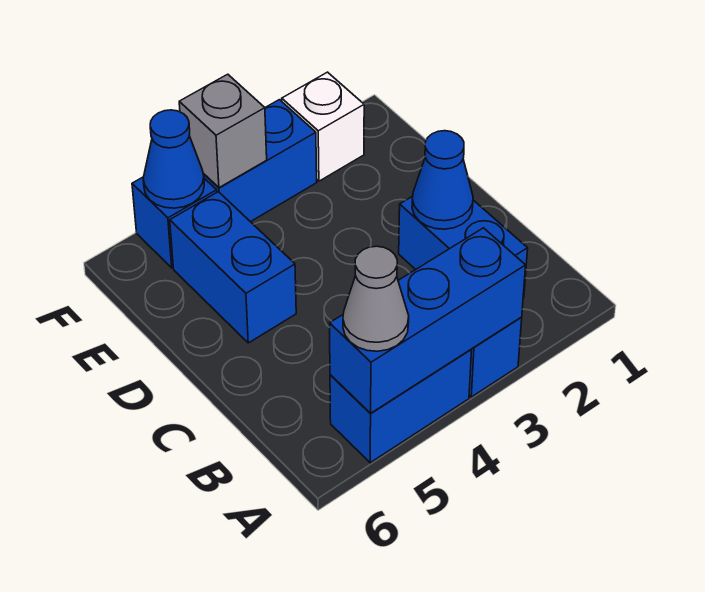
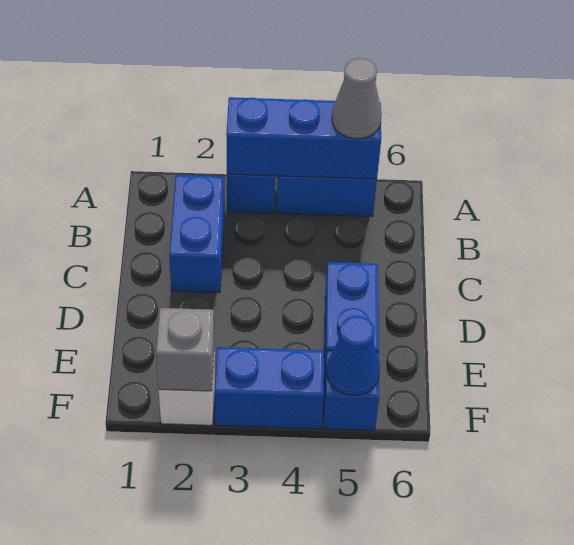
blue 1x1 cone [412,131,473,229] -> none
grey 1x1 brick [179,74,267,188] -> grey 1x1 brick moved to [156,308,214,391]

